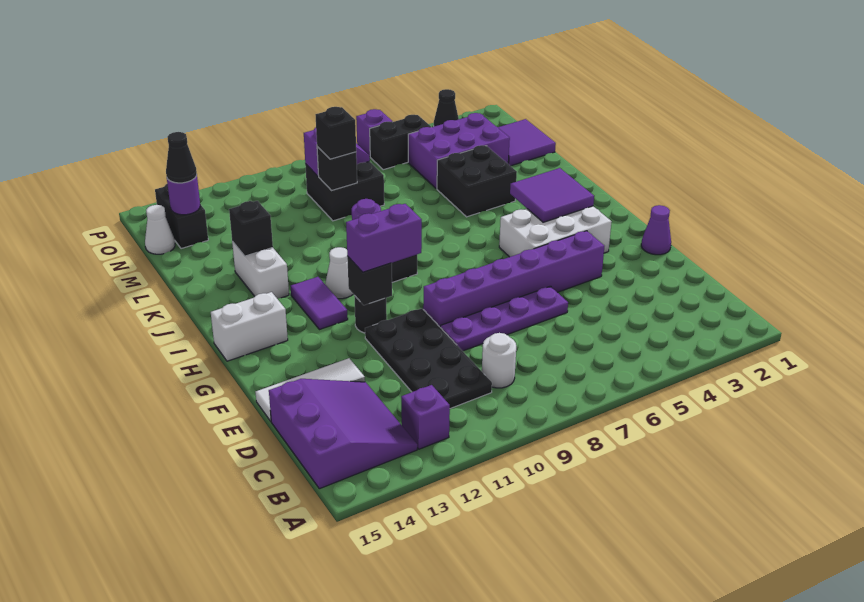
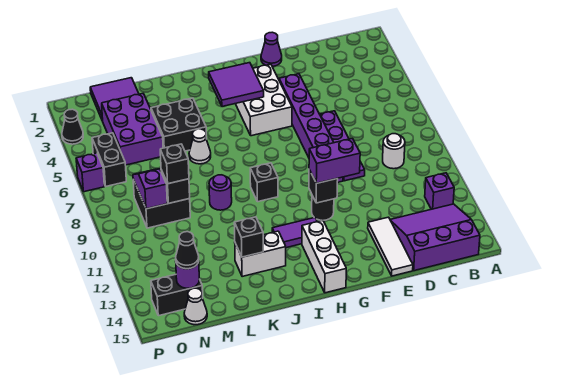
black 2x4 plate [365,308,492,409] -> none
purple 1x2 brick [346,204,422,272] -> purple 1x2 brick turned to [309,138,360,183]
white 1x2 brick [211,292,288,361] -> white 1x3 brick [302,220,346,293]
white 1x1 cone [325,247,353,299] -> white 1x1 cone moved to [189,129,211,164]

